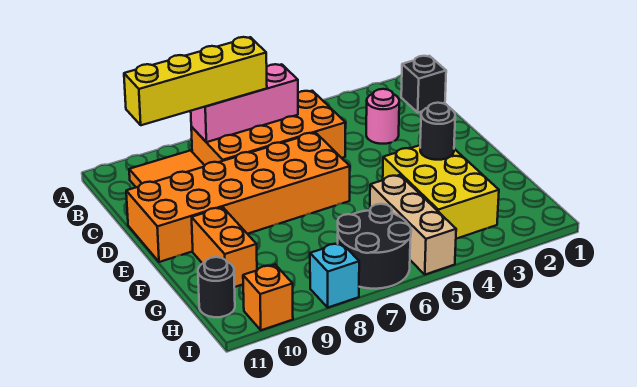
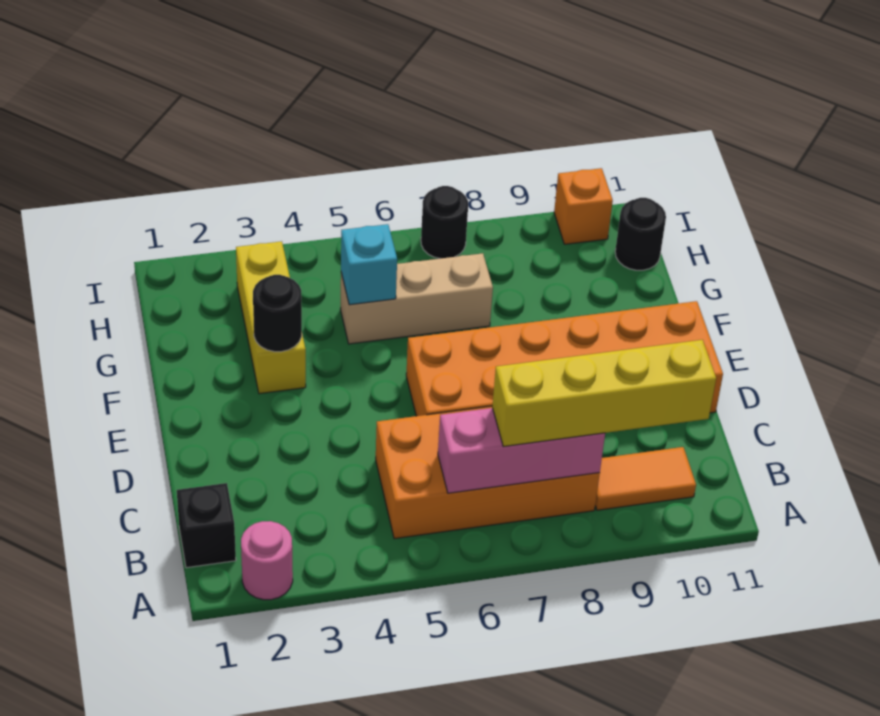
pink 1x1 round brick [366,89,399,144] -> pink 1x1 round brick moved to [241,521,293,600]
yellow 2x3 brick [383,145,499,238] -> yellow 1x3 brick [236,241,306,394]
orange 1x2 brick [192,207,257,287] -> none
tan 1x3 brick [370,175,456,275] -> tan 1x3 brick turned to [340,253,493,344]
black 2x2 round brick [338,204,411,289] -> black 1x1 round brick [421,186,468,259]
cyan 1x1 brick [310,243,359,308] -> cyan 1x1 brick moved to [341,224,397,305]

